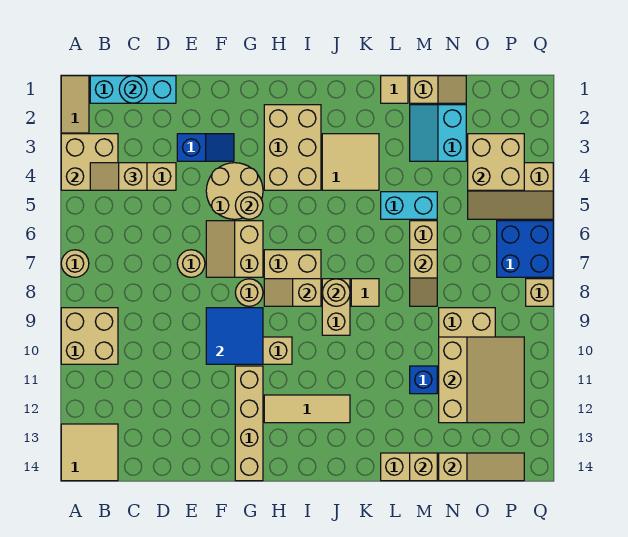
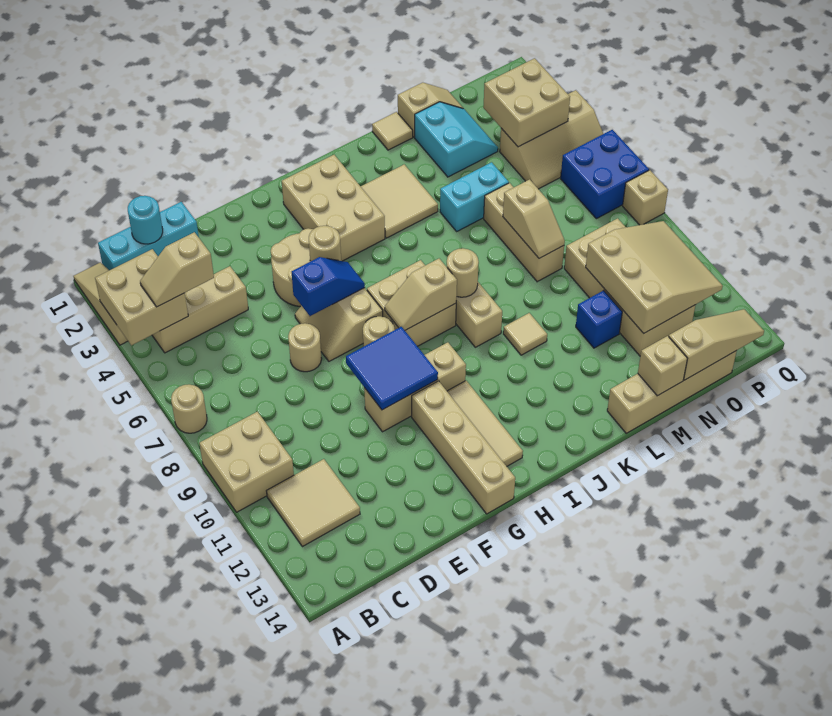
tan 2x2 tile [61,424,118,481] -> tan 2x2 tile moved to [267,459,360,547]
blue 1x2 slope [177,134,234,161] -> blue 1x2 slope moved to [292,257,365,316]
tan 1x3 tile [264,395,350,423] -> tan 1x3 tile turned to [447,381,523,466]
tan 1x1 tile [351,279,379,306] -> tan 1x1 tile moved to [503,313,547,355]
cyan 2x2 slope [410,105,466,161] -> cyan 2x2 slope turned to [415,102,498,177]

